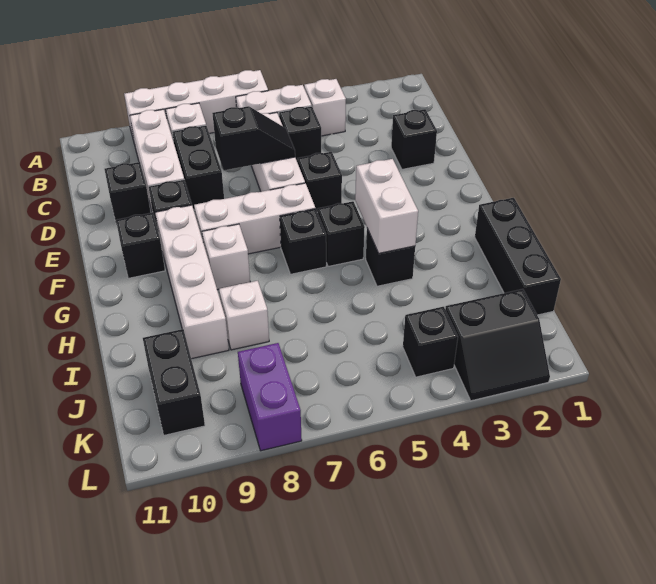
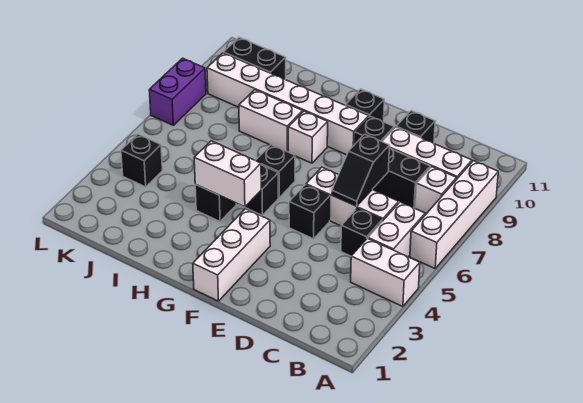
white 1x1 brick [304,79,346,136] -> white 1x2 brick [351,238,420,306]
black 1x1 brick [391,109,437,169] -> none
white 1x3 brick [194,183,315,254] -> white 1x3 brick moved to [193,209,270,301]
white 1x4 brick [155,205,229,359] -> white 1x6 brick [207,53,369,155]
black 1x3 brick [475,198,561,315] -> none
white 1x1 brick [219,281,269,350] -> white 1x2 brick [239,90,303,152]
black 2x2 slope [445,289,550,401] -> none
purple 1x2 brick [238,343,302,451] -> purple 1x2 brick turned to [149,58,206,125]

